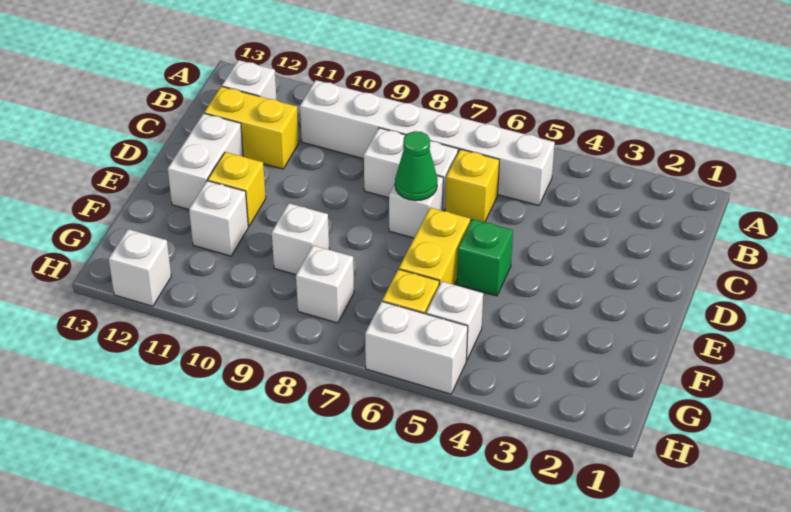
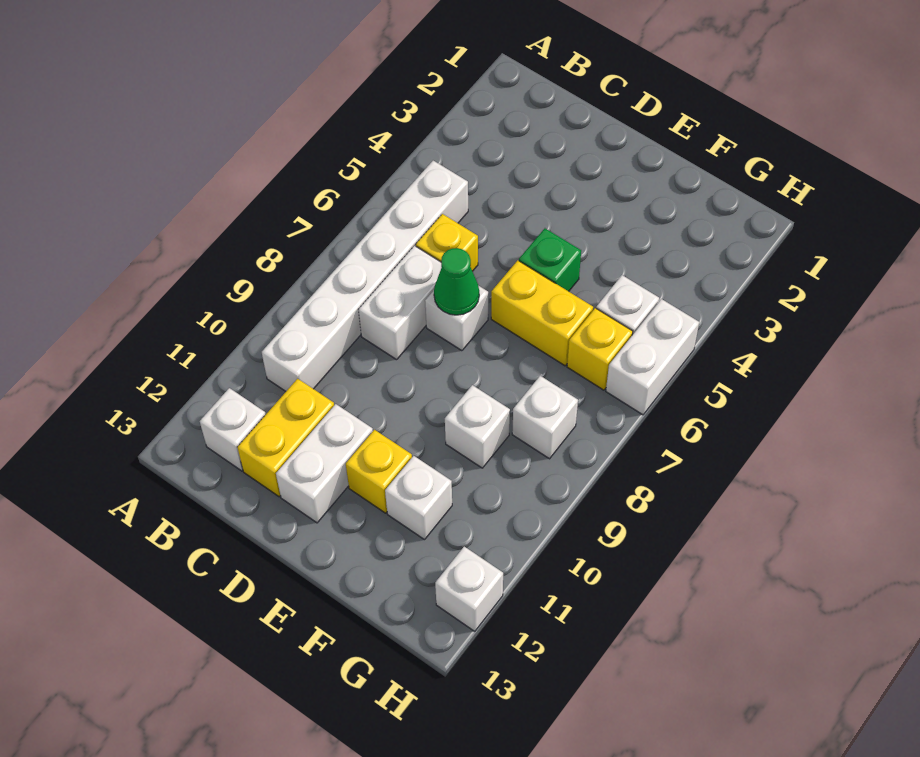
white 1x2 brick [168,113,243,209] -> white 1x2 brick turned to [276,404,373,523]

